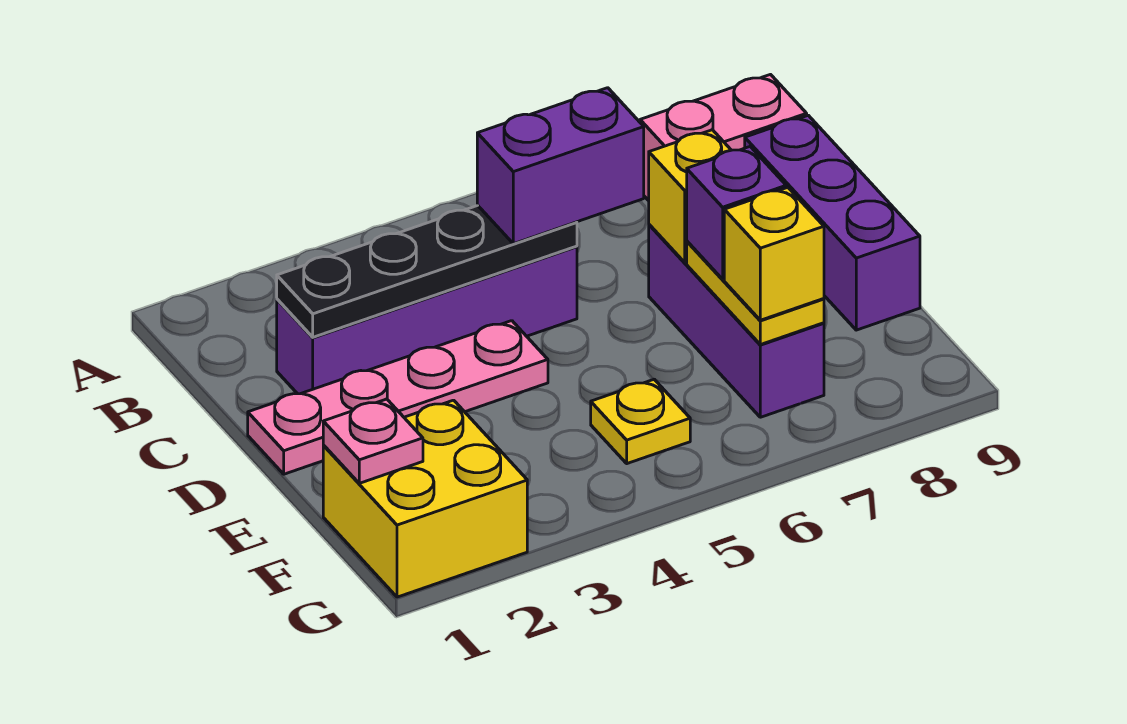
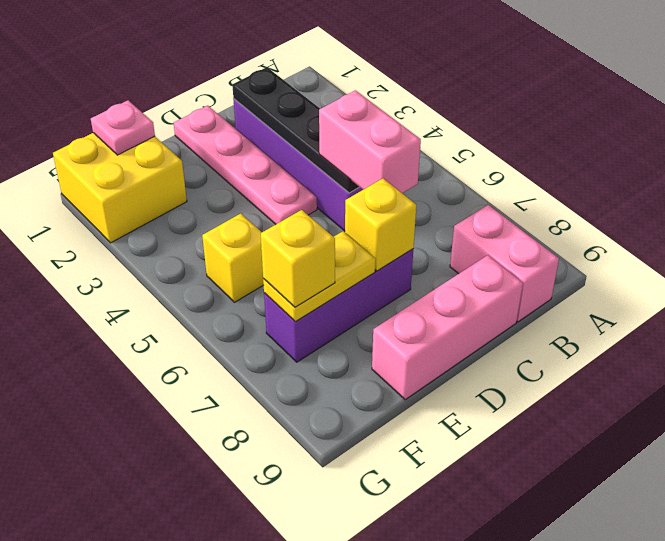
purple 1x2 brick [477,88,644,244] -> pink 1x2 brick [319,90,421,193]
purple 1x3 brick [745,115,920,330] -> pink 1x3 brick [372,255,523,400]
purple 1x1 brick [687,147,786,279] -> none
yellow 1x1 plate [591,379,690,464] -> yellow 1x1 brick [202,214,264,302]

